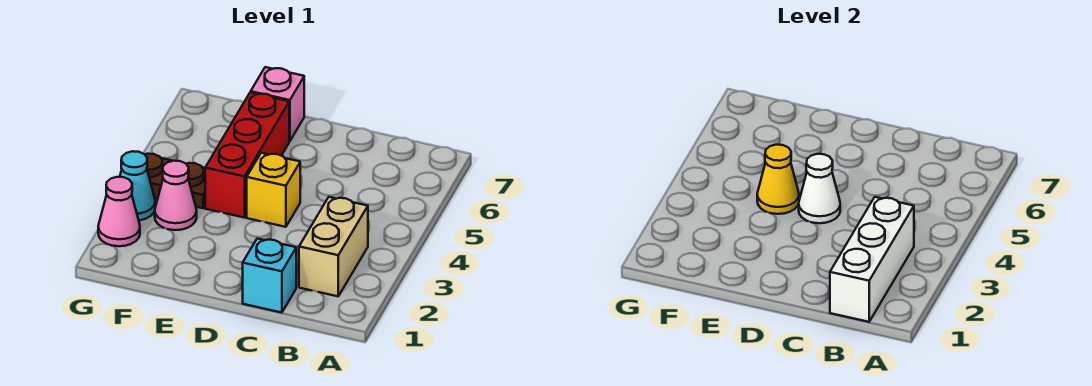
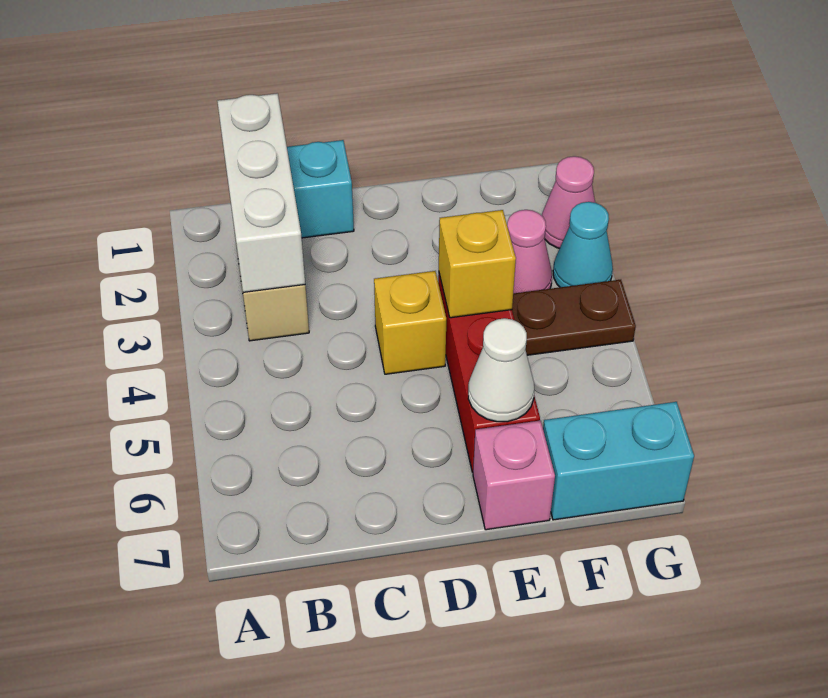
white 1x1 cone [799,154,840,223] -> white 1x1 cone moved to [468,318,535,422]
yellow 1x1 cone [757,145,799,214] -> yellow 1x1 brick [439,210,516,318]
none -> cyan 1x2 brick [543,402,694,520]

